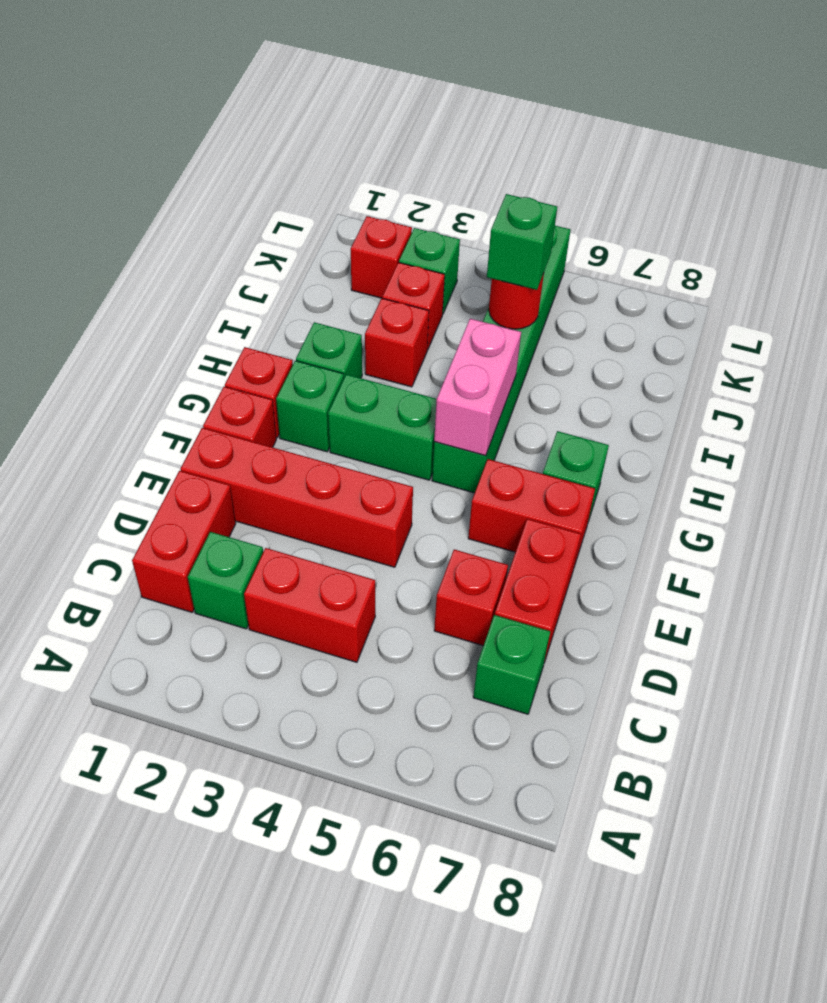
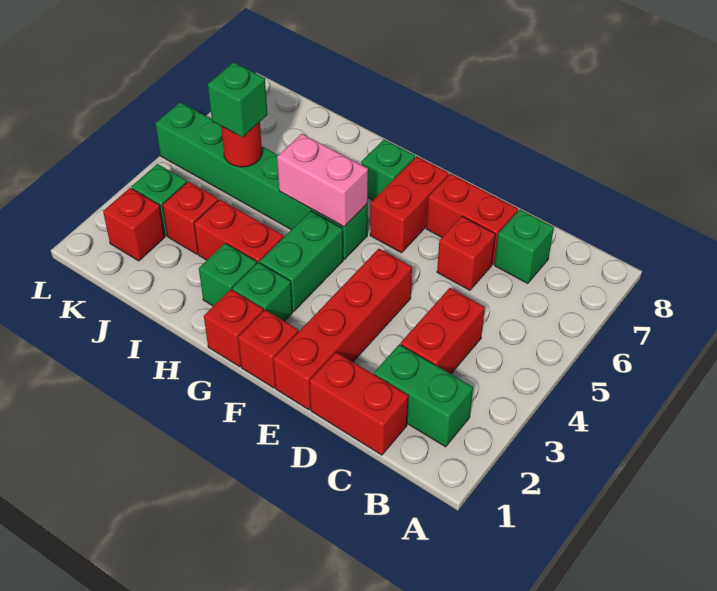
green 1x1 brick [188,532,263,629] -> green 1x2 brick [374,344,473,447]
red 1x1 brick [365,298,429,387] -> red 1x2 brick [194,199,284,263]

